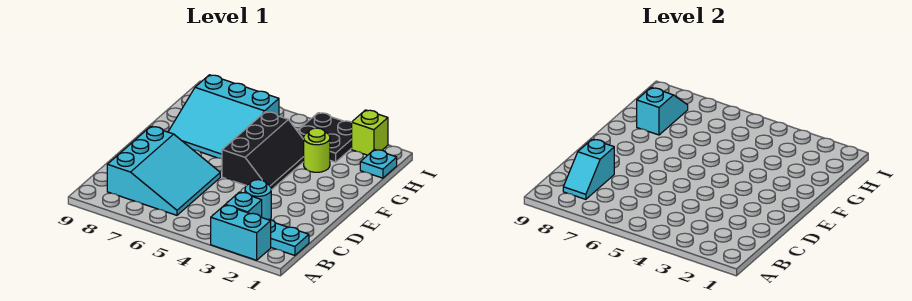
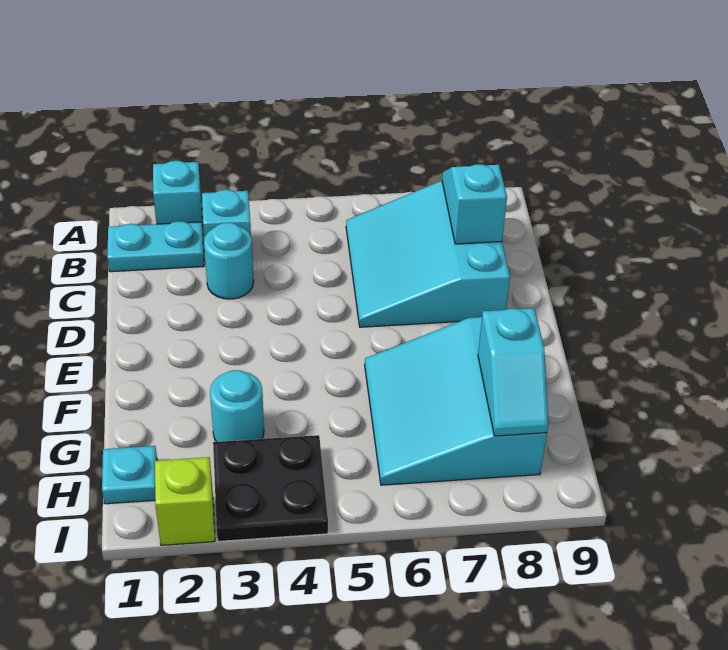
cyan 1x2 brick [211,205,271,260] -> cyan 1x1 brick [153,161,203,229]
black 2x3 slope [222,112,304,190] -> none
cyan 3x3 slope [168,75,279,159] -> cyan 3x3 slope turned to [365,317,547,485]
lime 1x1 round brick [304,128,330,172] -> cyan 1x1 round brick [210,370,264,442]

